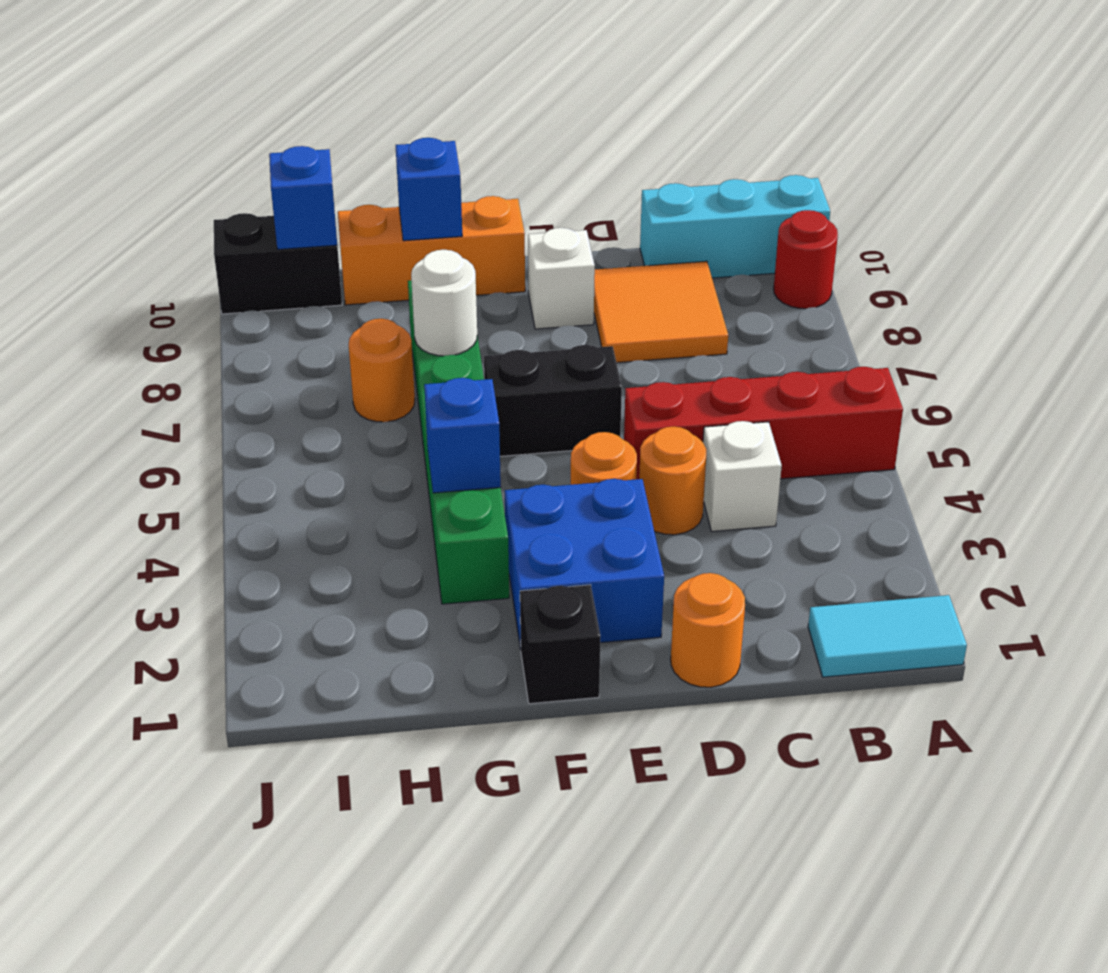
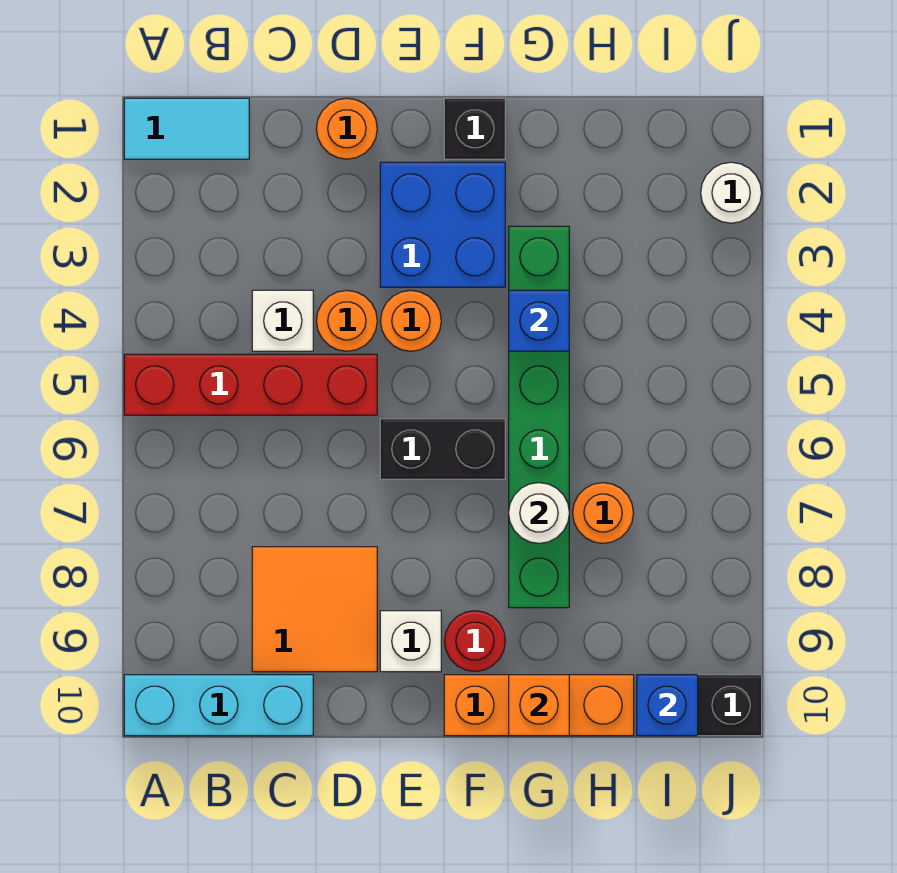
red 1x1 round brick [774,210,838,309] -> red 1x1 round brick moved to [445,611,505,672]
blue 1x1 brick [396,138,462,241] -> orange 1x1 brick [509,675,569,736]
none -> white 1x1 round brick [701,162,762,223]

